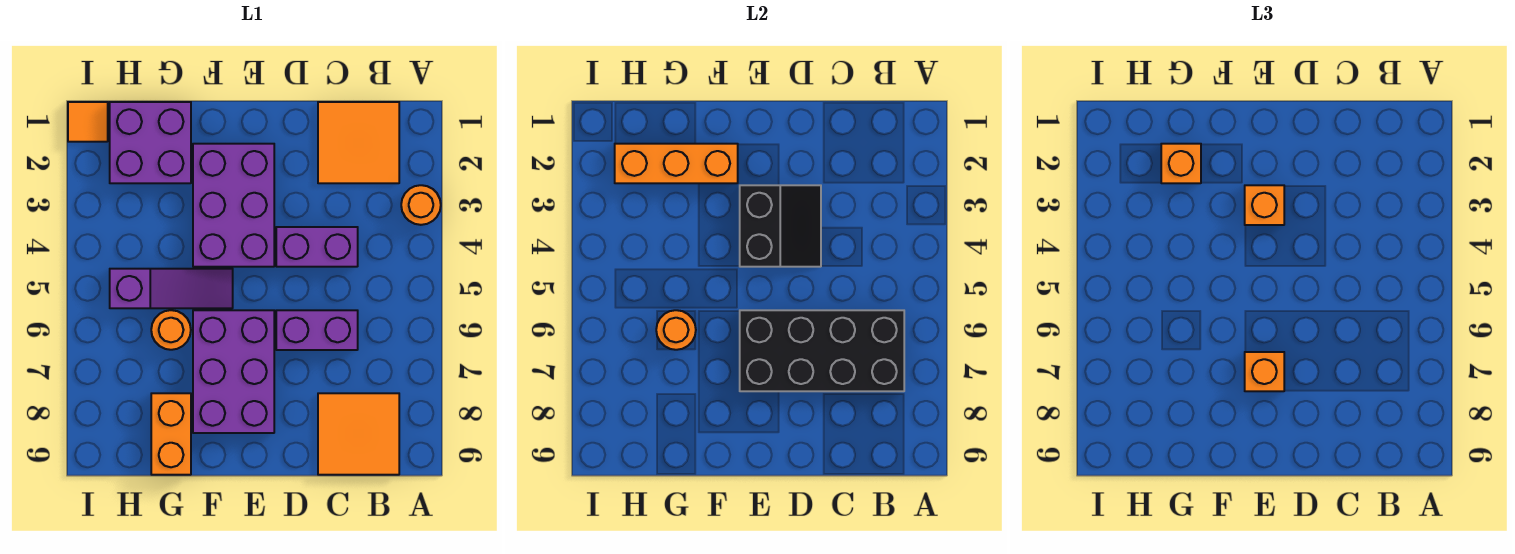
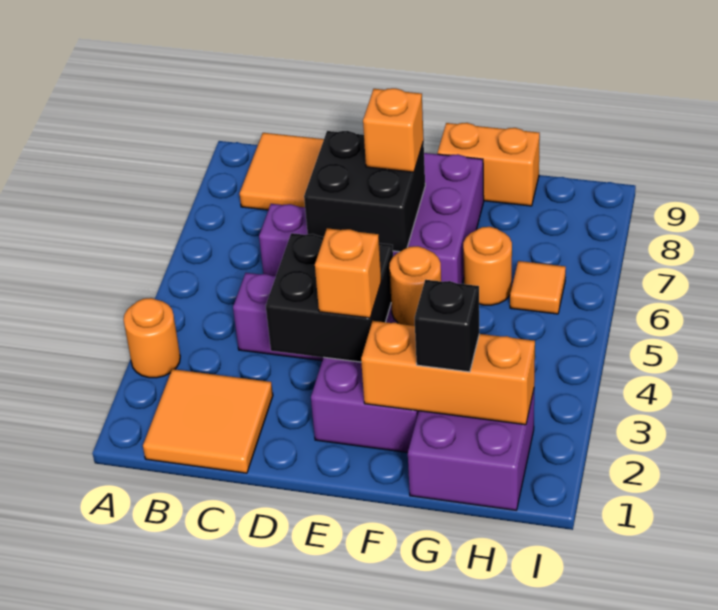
black 2x4 brick [740,310,904,391] -> black 2x2 brick [304,131,425,252]
black 2x2 slope [740,185,821,267] -> black 2x2 brick [266,233,393,362]
purple 1x3 slope [110,269,233,308] -> none
orange 1x1 brick [1161,144,1201,183] -> black 1x1 brick [415,280,479,372]
orange 1x1 round brick [656,310,696,350] -> orange 1x1 round brick moved to [389,246,441,326]
orange 1x2 brick [151,393,191,475] -> orange 1x2 brick turned to [438,123,540,206]
orange 1x1 tile [68,102,108,142] -> orange 1x1 tile moved to [510,261,566,314]

